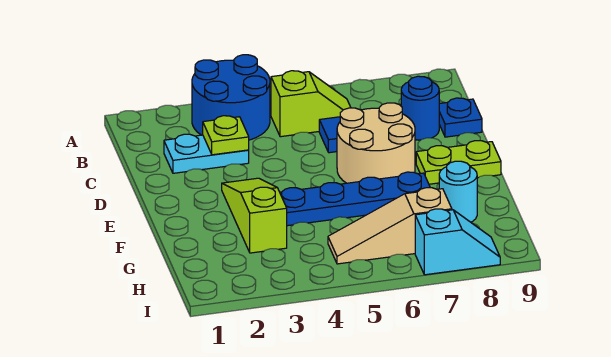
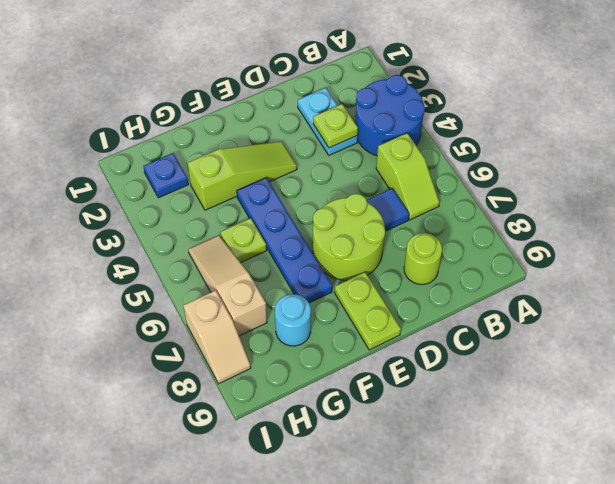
blue 1x1 round brick [401,76,439,140] -> lime 1x1 round brick [404,233,442,284]
blue 1x1 plate [439,98,482,137] -> blue 1x1 plate moved to [143,153,188,198]
tan 2x2 round brick [337,103,415,183] -> lime 2x2 round brick [313,194,385,280]
none -> lime 1x1 plate [220,218,267,263]
cyan 1x2 slope [415,209,500,275] -> tan 1x2 slope [183,290,251,384]

